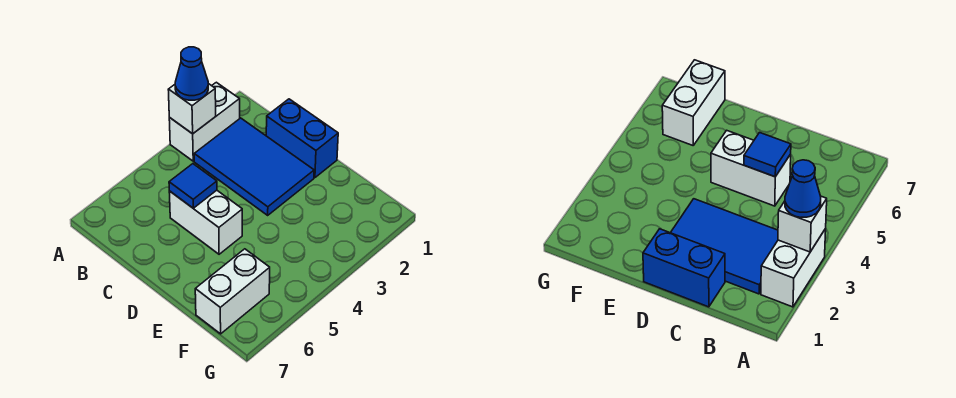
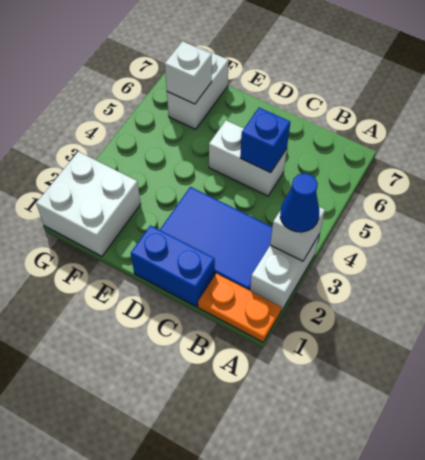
none -> orange 1x2 plate [198,273,282,342]
blue 1x1 tile [169,164,217,208] -> blue 1x1 brick [240,108,290,173]
none -> white 2x2 brick [36,152,141,256]
none -> white 1x1 brick [165,41,212,104]

